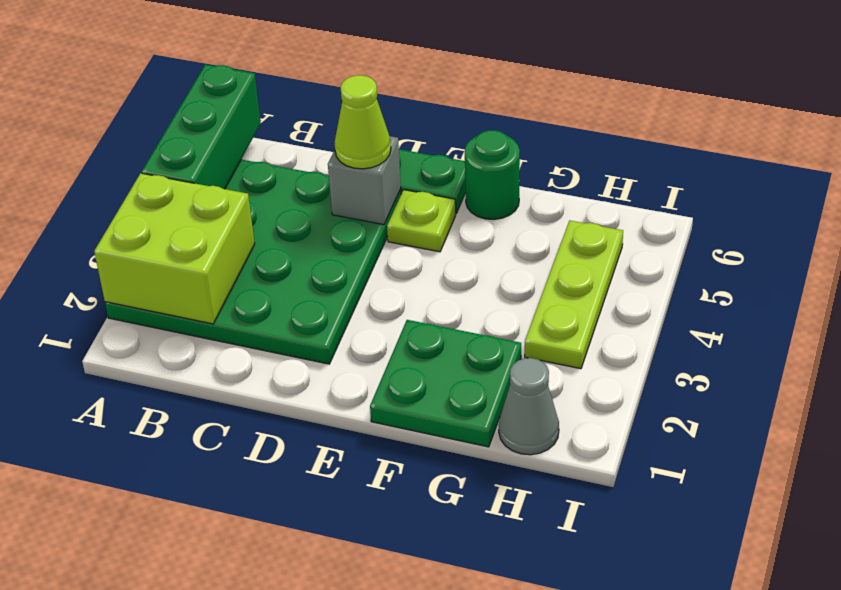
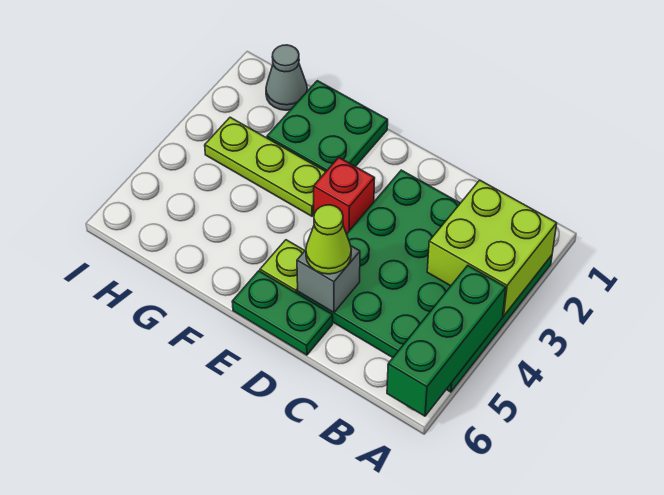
none -> red 1x1 brick [314,158,375,234]
green 1x1 round brick [465,130,520,219] -> none
lime 1x3 plate [525,220,623,369] -> lime 1x3 plate turned to [205,117,326,216]

